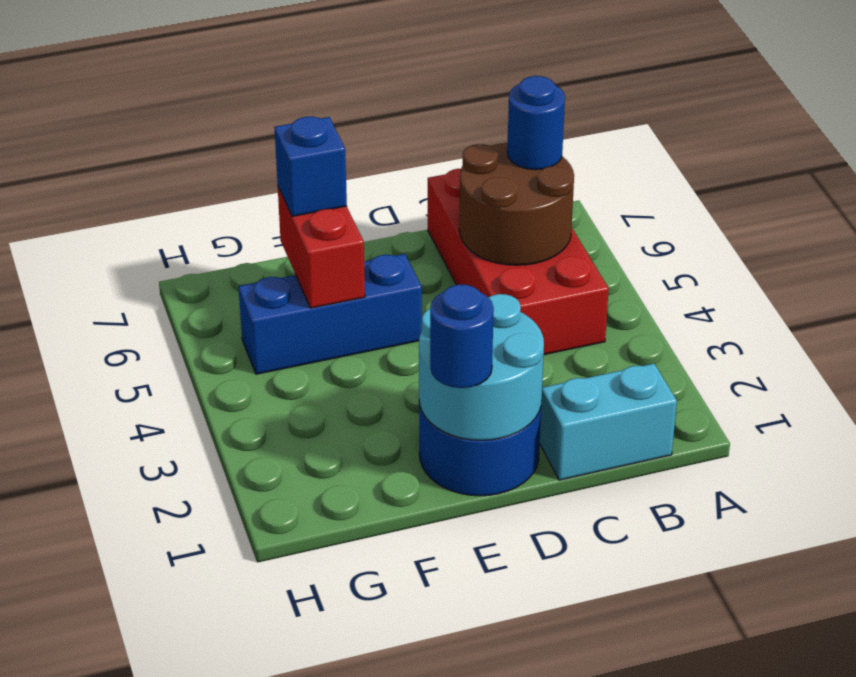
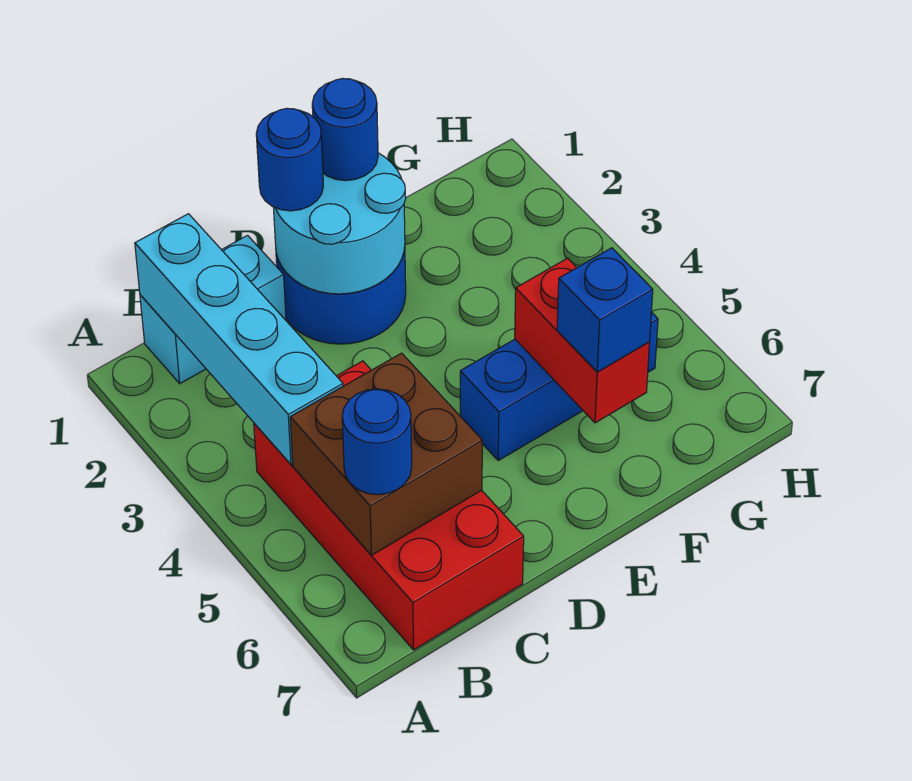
none -> cyan 1x4 brick [135,214,343,464]
brown 2x2 round brick [459,143,574,265] -> brown 2x2 brick [290,353,482,555]
none -> blue 1x1 round brick [256,108,323,211]

